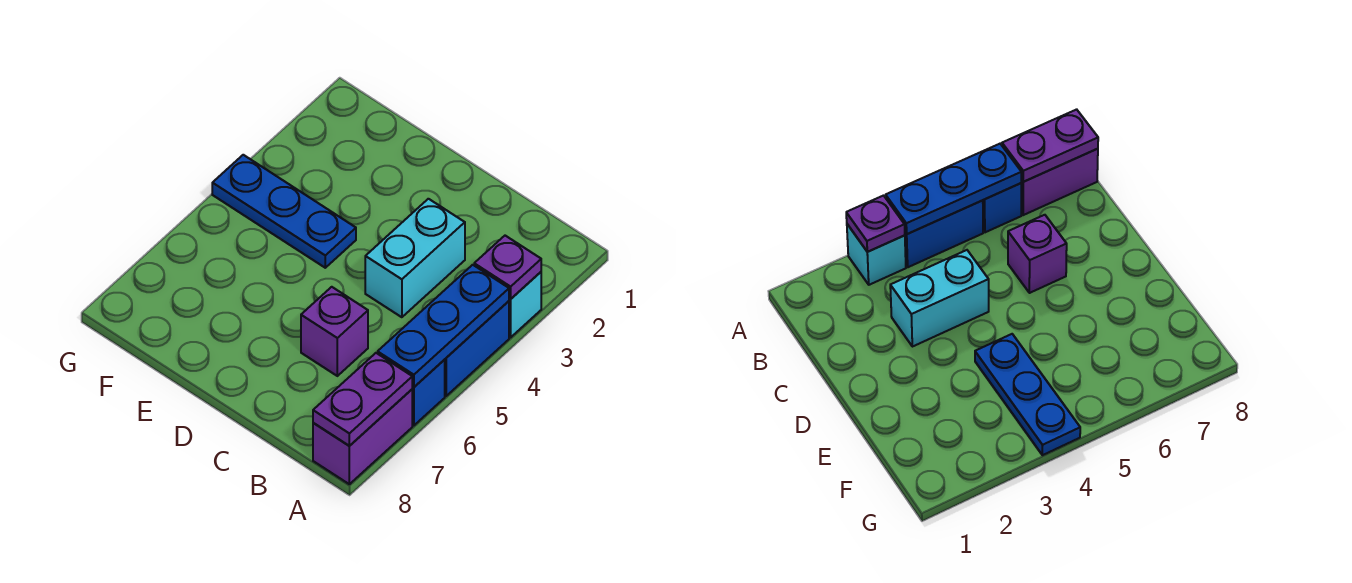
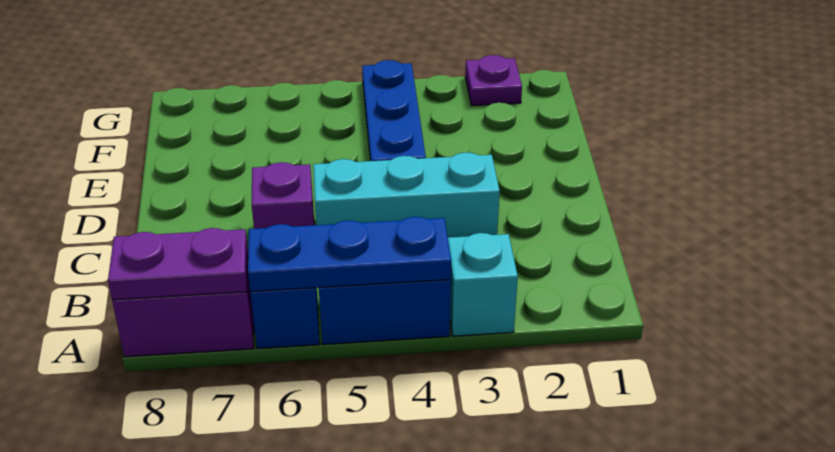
purple 1x1 plate [474,236,541,299] -> purple 1x1 plate moved to [465,55,522,106]
cyan 1x2 brick [365,199,465,317] -> cyan 1x3 brick [313,153,500,238]

